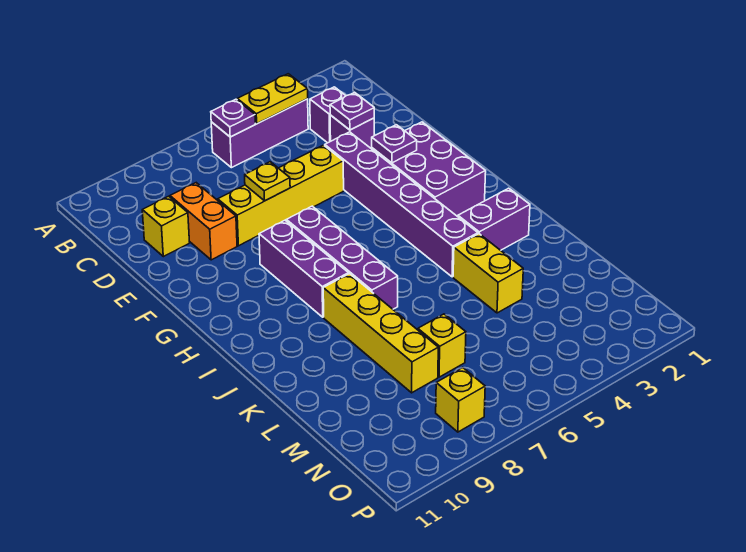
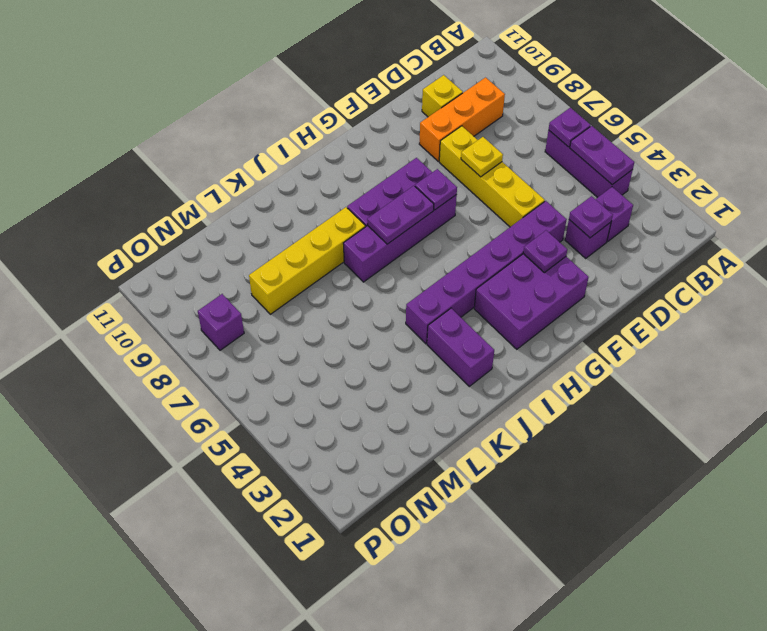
yellow 1x2 plate [237,74,308,124] -> purple 1x2 plate [570,126,634,185]
orange 1x2 brick [170,183,237,260] -> orange 1x3 brick [419,78,505,161]
none -> purple 1x1 plate [415,169,457,210]
none -> purple 1x2 plate [367,186,434,244]
yellow 1x2 brick [453,234,523,313] -> none
yellow 1x1 brick [418,314,466,377] -> none
yellow 1x1 brick [436,368,485,432] -> purple 1x1 brick [198,294,244,350]

